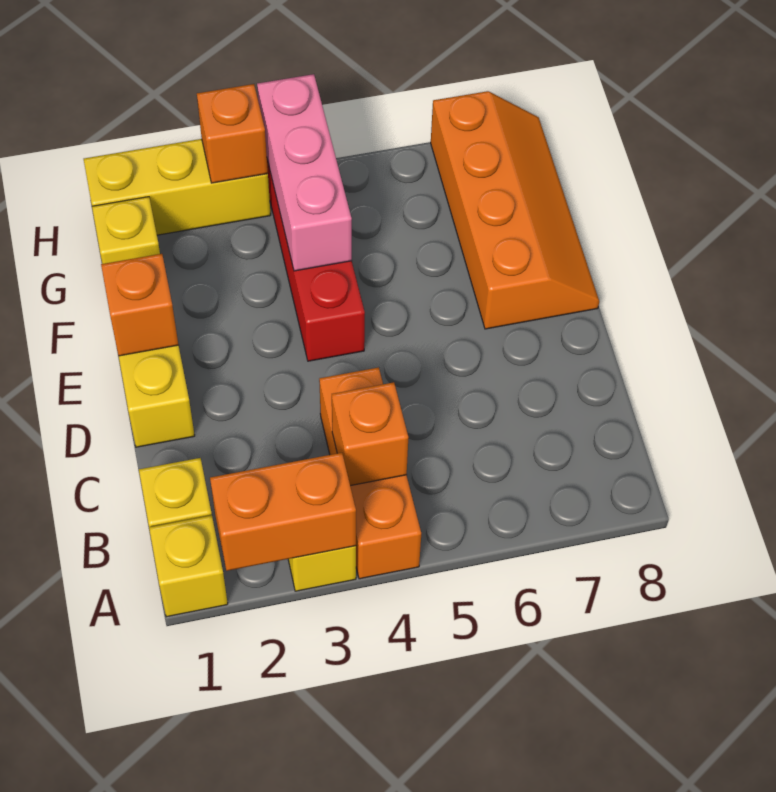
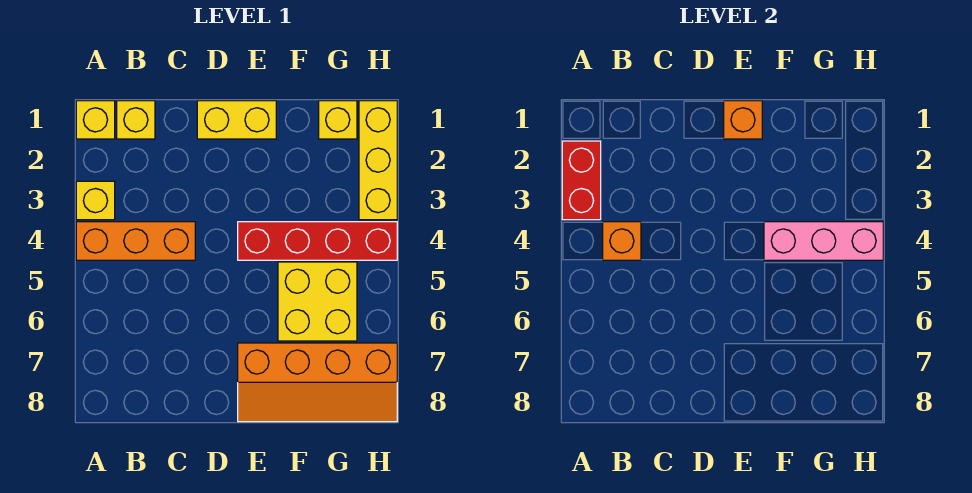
orange 1x2 brick [210,453,356,571] -> red 1x2 brick [562,141,601,220]
none -> yellow 2x2 brick [278,262,357,341]
orange 1x1 brick [197,84,268,183] -> none

